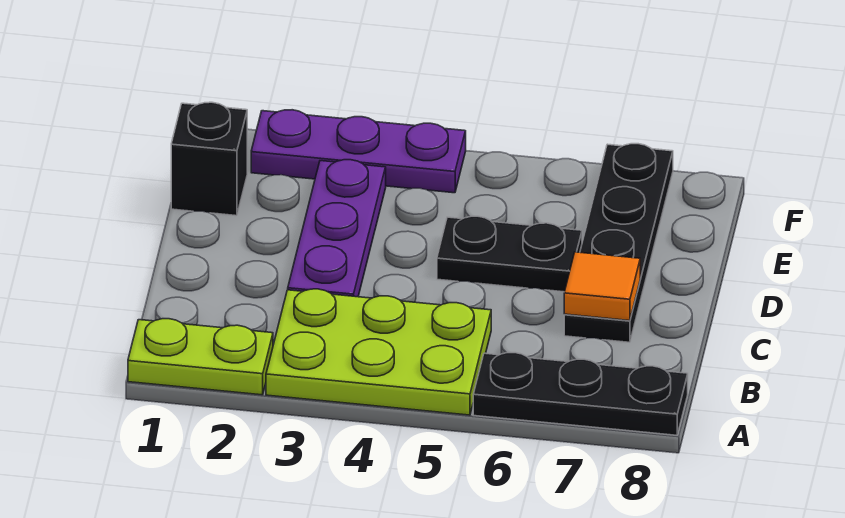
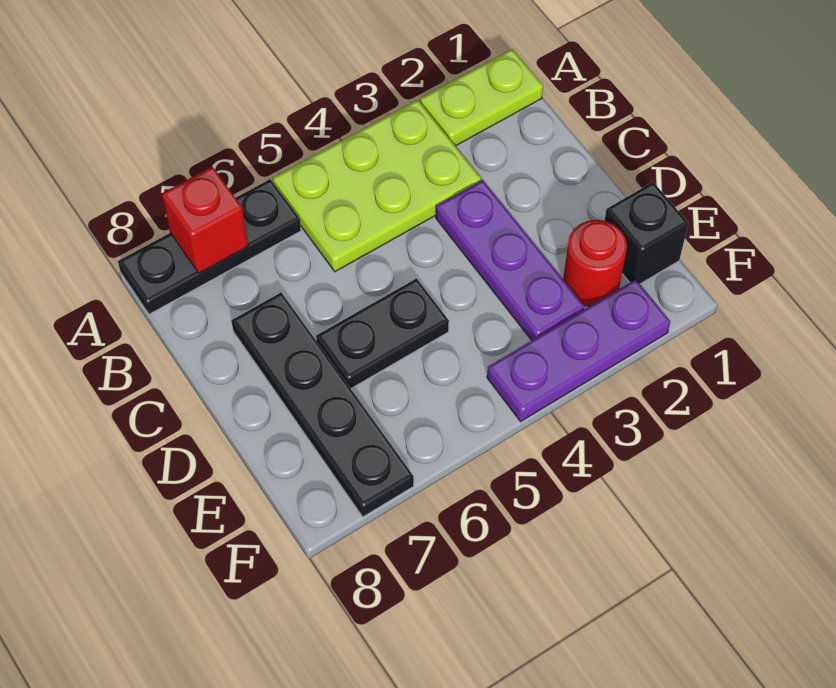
none -> red 1x1 brick [162,167,248,273]
orange 1x1 tile [564,252,640,321] -> none
none -> red 1x1 round brick [563,220,627,306]

